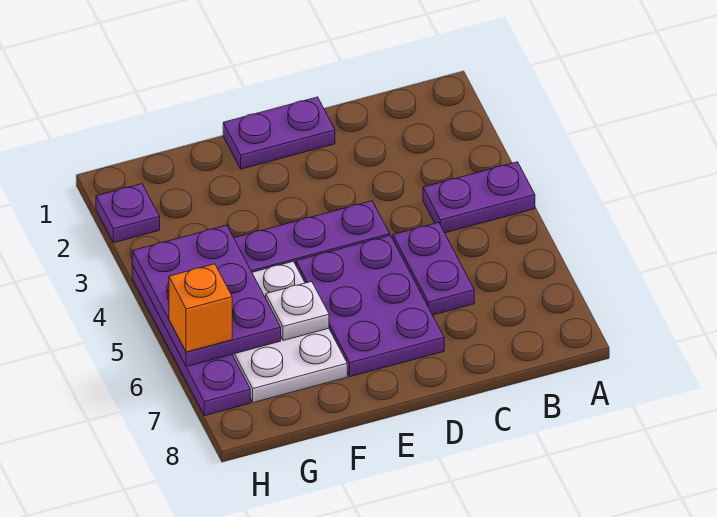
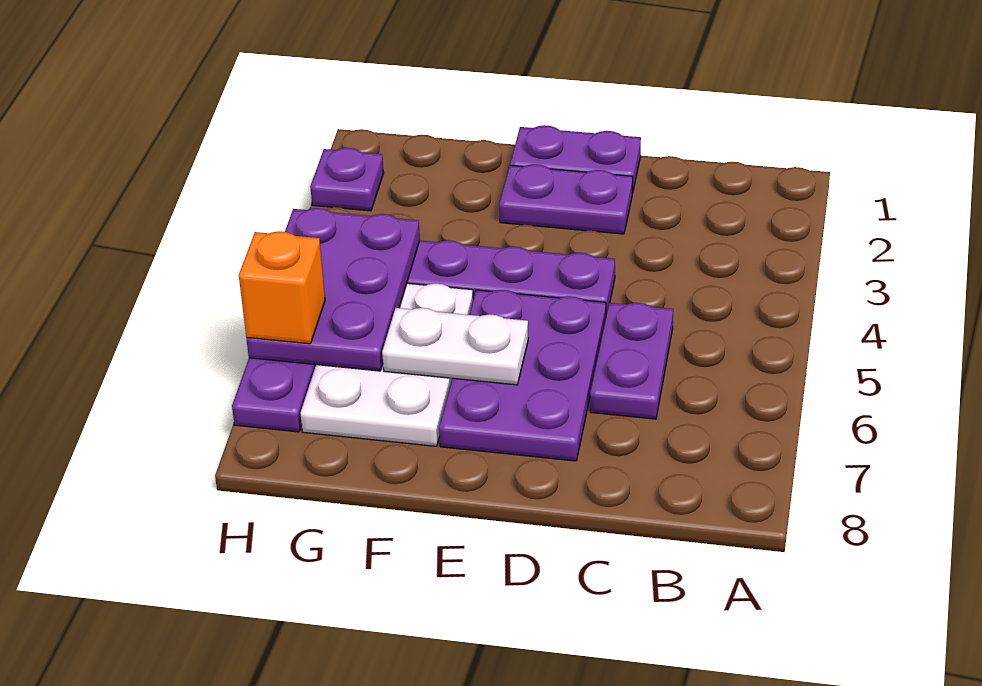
purple 1x2 plate [423,162,535,233] -> purple 1x2 plate moved to [499,164,633,234]
white 1x1 plate [266,281,329,341] -> white 1x2 plate [382,308,528,385]

